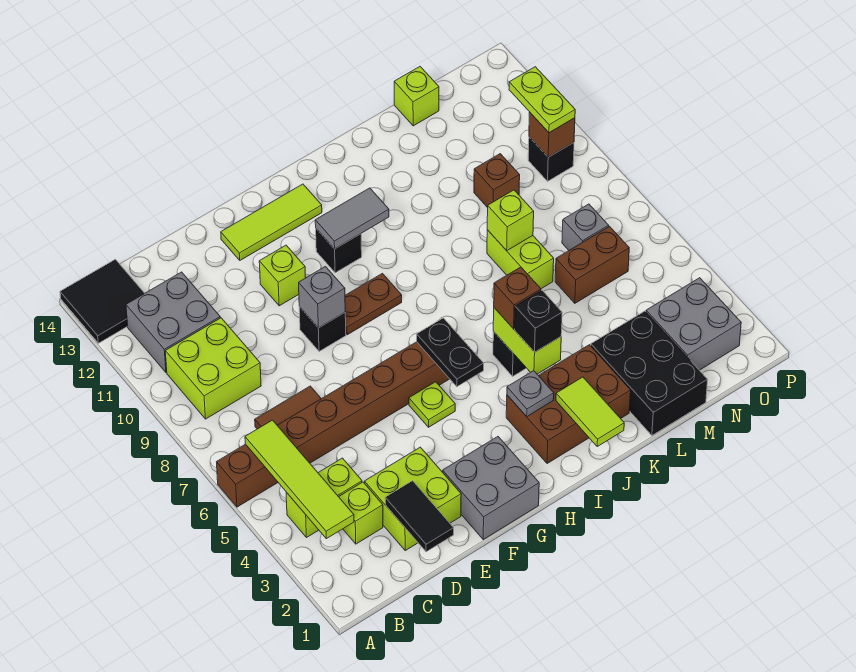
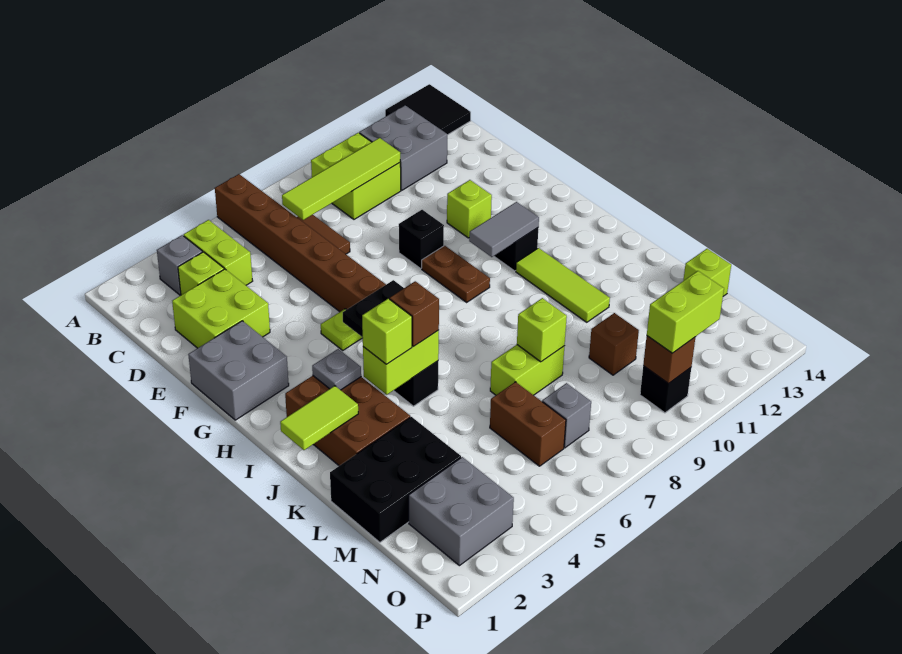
lime 1x4 tile [245,420,354,539] -> lime 1x4 tile moved to [282,138,400,220]
black 1x2 tile [385,481,454,552] -> none
grey 1x1 brick [299,267,345,328] -> grey 1x1 brick moved to [157,235,202,295]
lime 1x3 tile [221,184,322,260] -> lime 1x3 tile moved to [516,248,610,322]
grey 1x2 tile [315,188,389,249] -> grey 1x2 tile turned to [469,202,539,257]
black 1x1 brick [515,290,562,352] -> lime 1x1 brick [362,299,412,364]
lime 1x2 plate [509,67,575,133] -> lime 1x2 brick [647,271,724,353]

